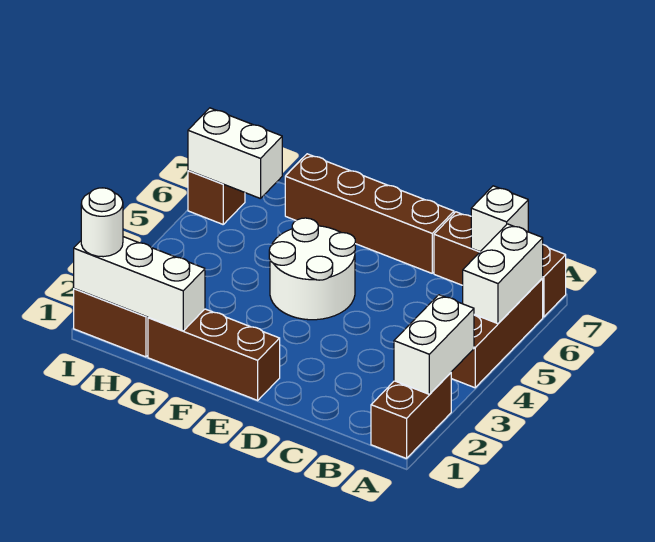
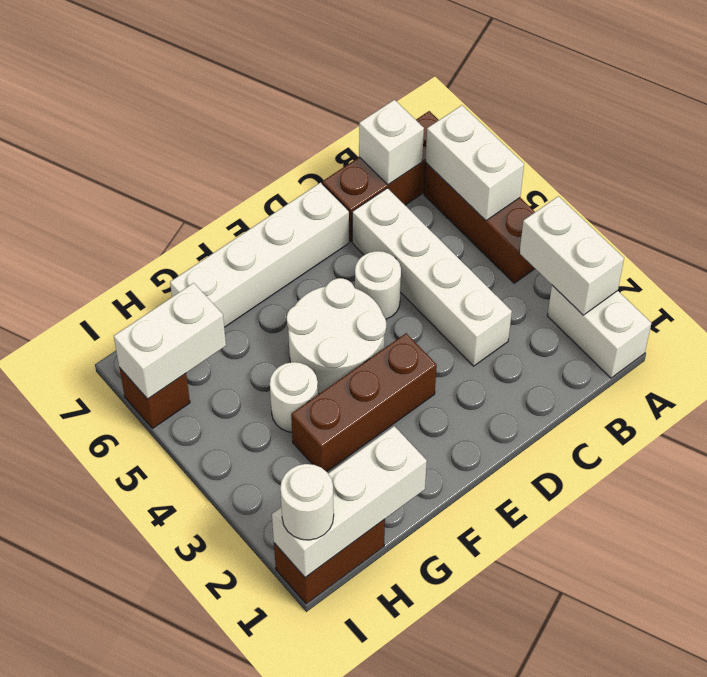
brown 1x2 brick [371,373,451,459] -> white 1x2 brick [547,285,651,378]
none -> white 1x4 brick [352,188,512,366]
none -> white 1x1 round brick [355,251,401,319]
brown 1x4 brick [285,154,454,273] -> white 1x4 brick [170,183,349,327]
brown 1x3 brick [148,309,280,400] -> brown 1x3 brick moved to [291,333,437,472]
none -> white 1x1 round brick [270,362,318,432]

